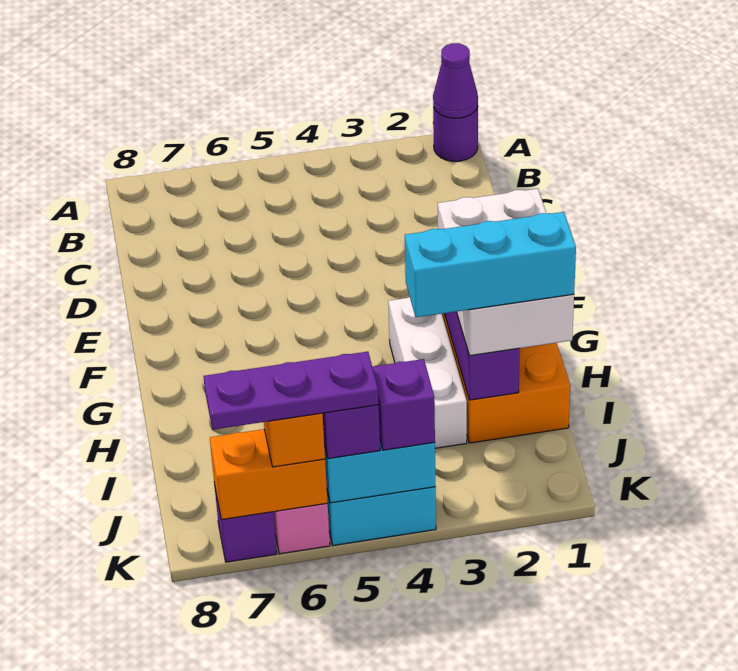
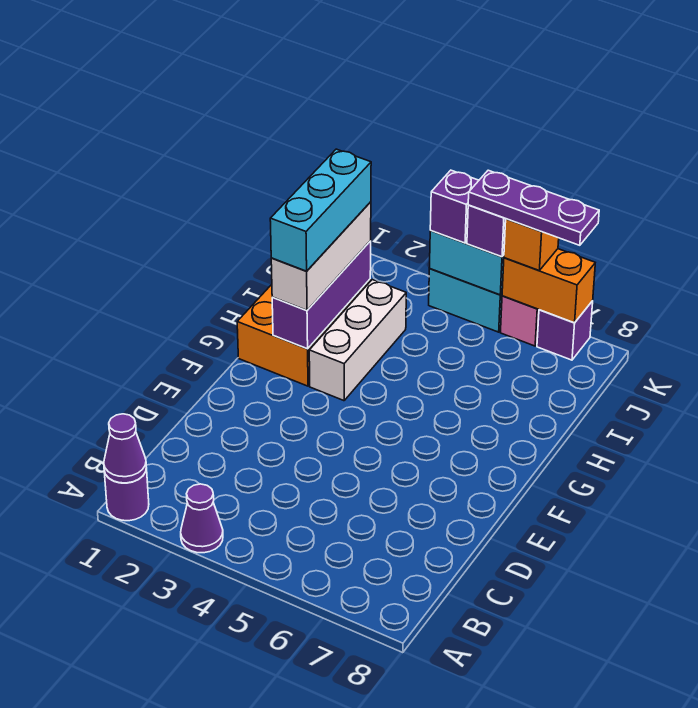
none -> purple 1x1 cone [181,484,223,553]
white 2x3 brick [438,189,574,356] -> white 1x3 brick [271,202,371,310]
cyan 1x3 brick [405,212,576,317] -> cyan 1x3 brick turned to [270,149,371,271]

